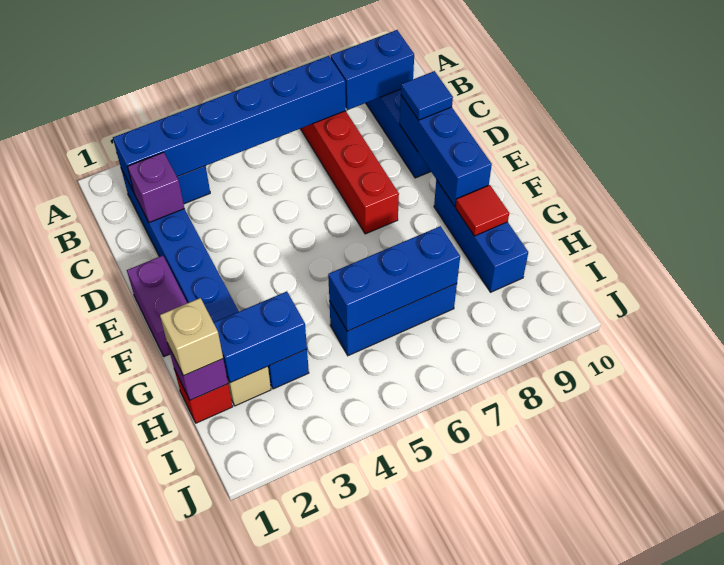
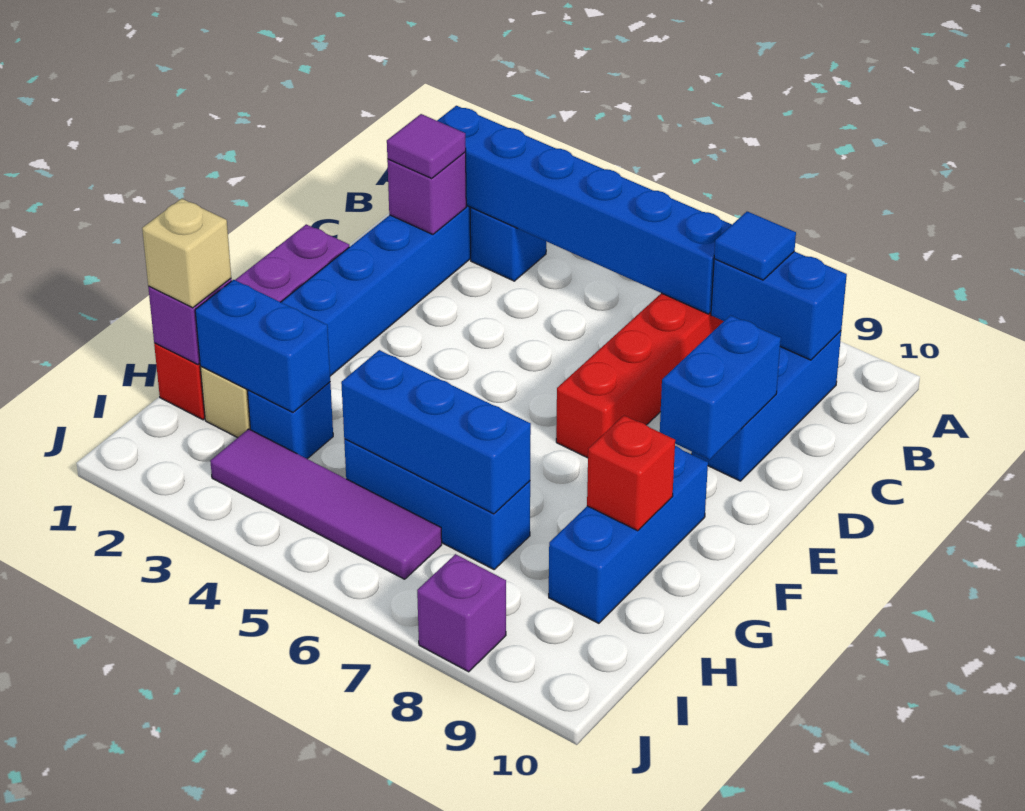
none -> purple 1x1 tile [387,114,466,178]
blue 1x3 brick [400,95,492,206] -> blue 1x2 brick [660,315,781,460]
blue 1x1 tile [401,71,453,120] -> blue 1x1 tile moved to [714,211,796,280]
red 1x1 tile [456,185,509,236] -> red 1x1 brick [587,416,675,531]
none -> purple 1x4 tile [210,429,442,579]
none -> purple 1x1 brick [417,554,506,672]

